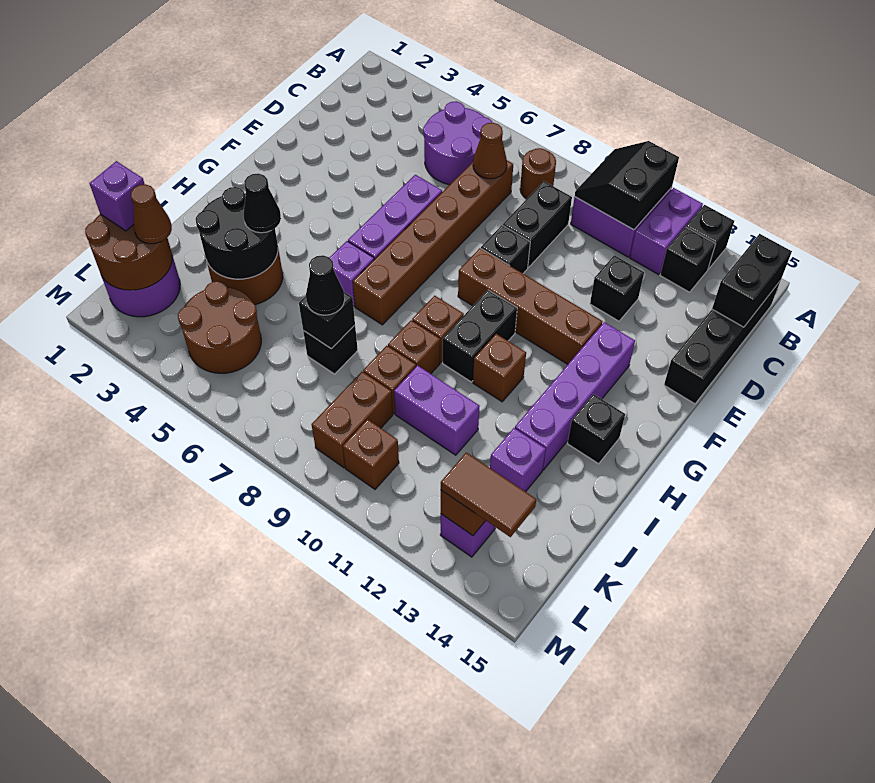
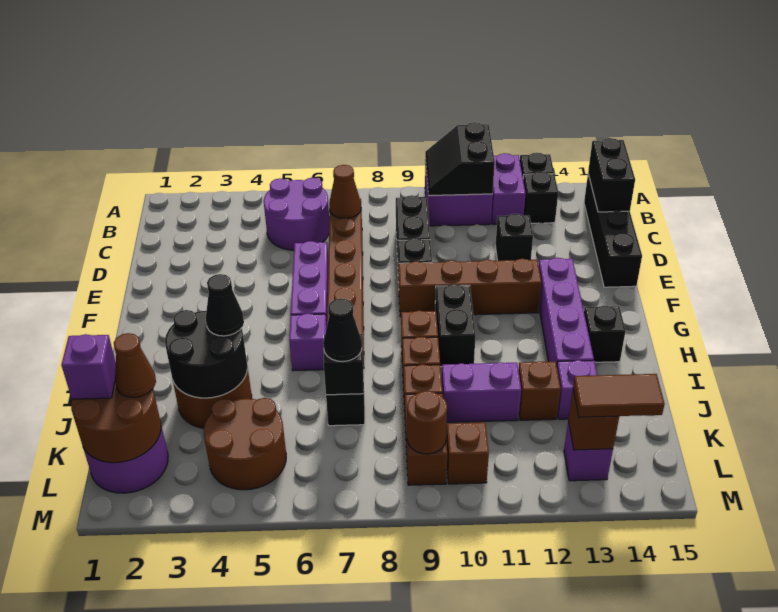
brown 1x1 round brick [520,148,556,199] -> brown 1x1 round brick moved to [407,391,447,454]
brown 1x1 brick [473,334,526,402] -> brown 1x1 brick moved to [518,361,561,420]

